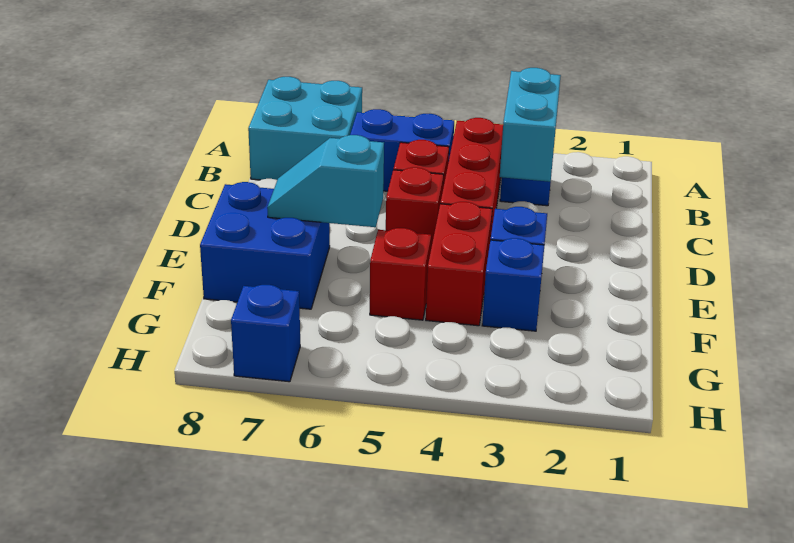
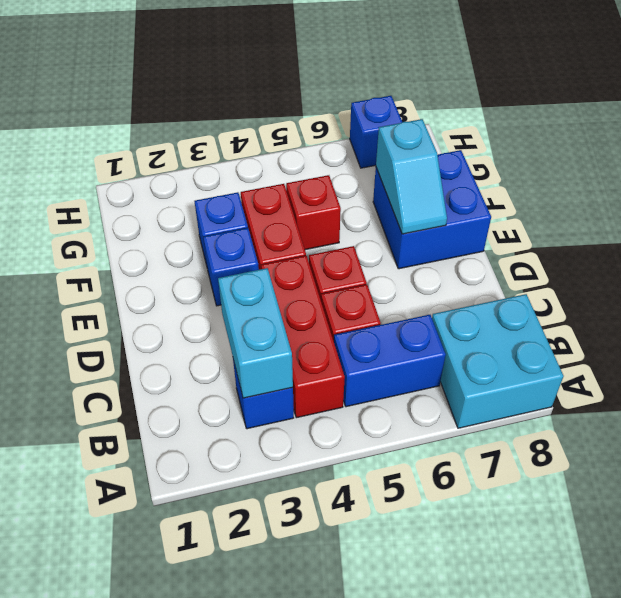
cyan 1x2 slope [267,135,384,227] -> cyan 1x2 slope turned to [376,119,447,234]

